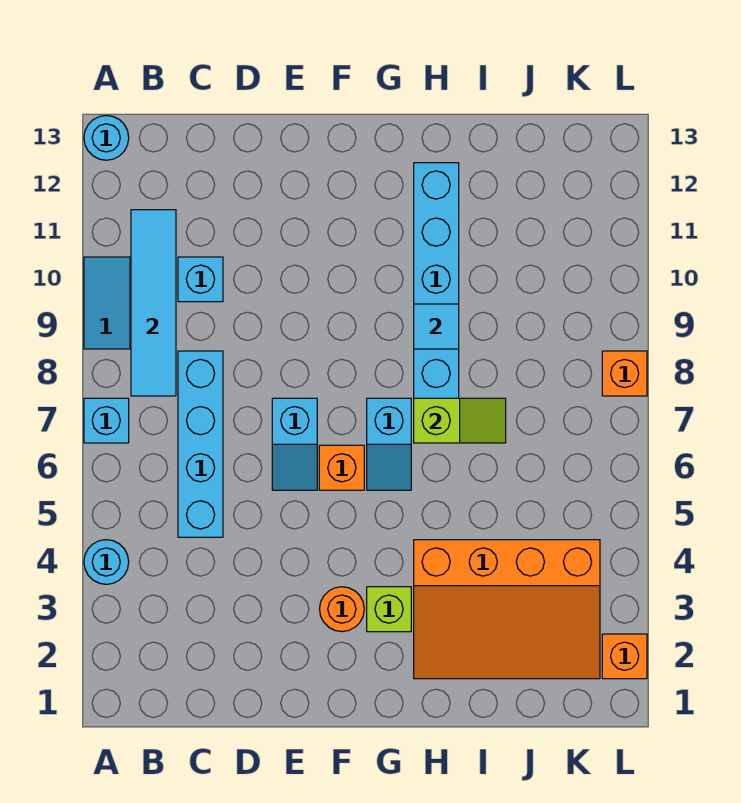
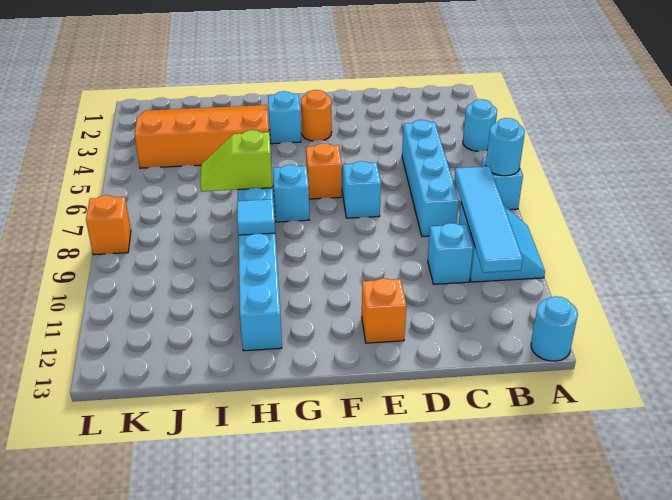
none -> cyan 1x1 round brick [486,118,525,176]
lime 1x1 brick [367,587,411,632] -> cyan 1x1 brick [268,91,301,144]
orange 1x1 brick [602,634,647,679] -> orange 1x1 brick moved to [362,278,406,343]

